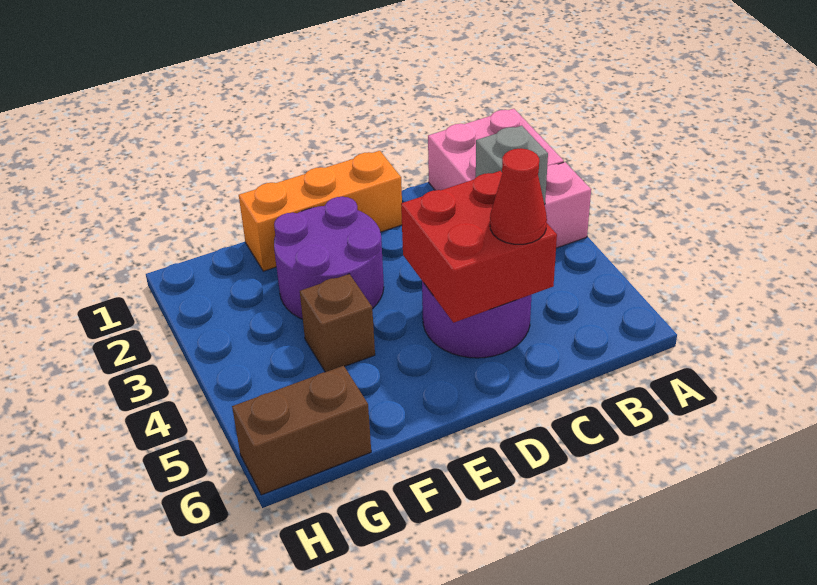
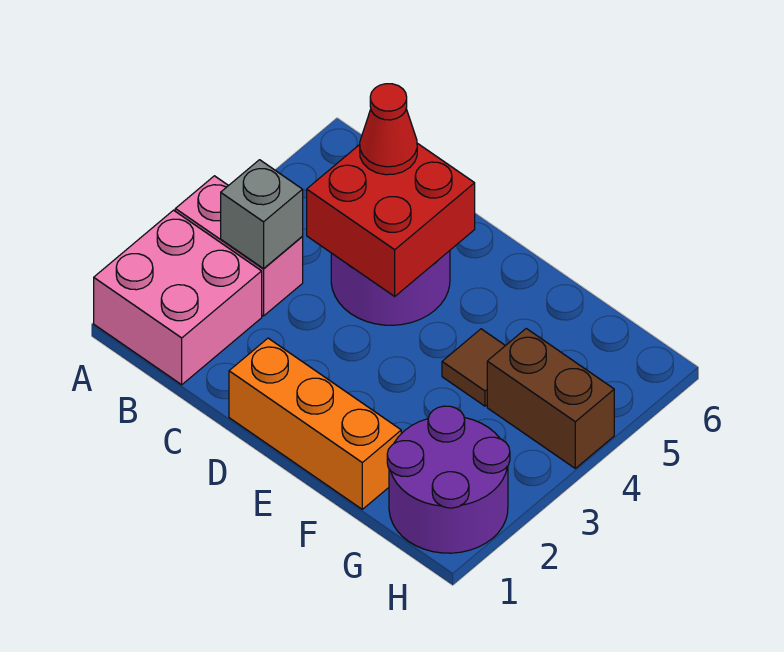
purple 2x2 round brick [274,197,384,319] -> purple 2x2 round brick moved to [387,406,510,553]
brown 1x1 brick [300,274,375,372] -> brown 1x1 tile [442,329,505,406]
brown 1x2 brick [232,366,371,495] -> brown 1x2 brick moved to [487,329,614,468]

